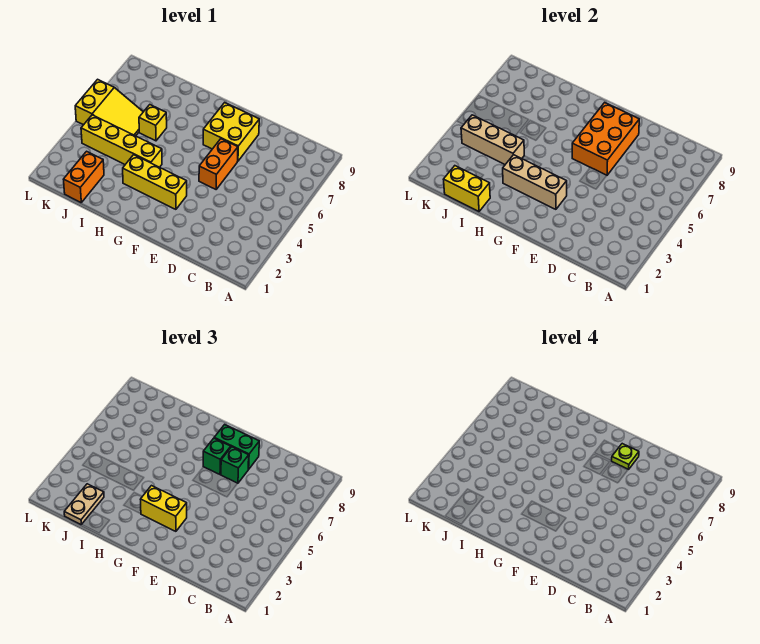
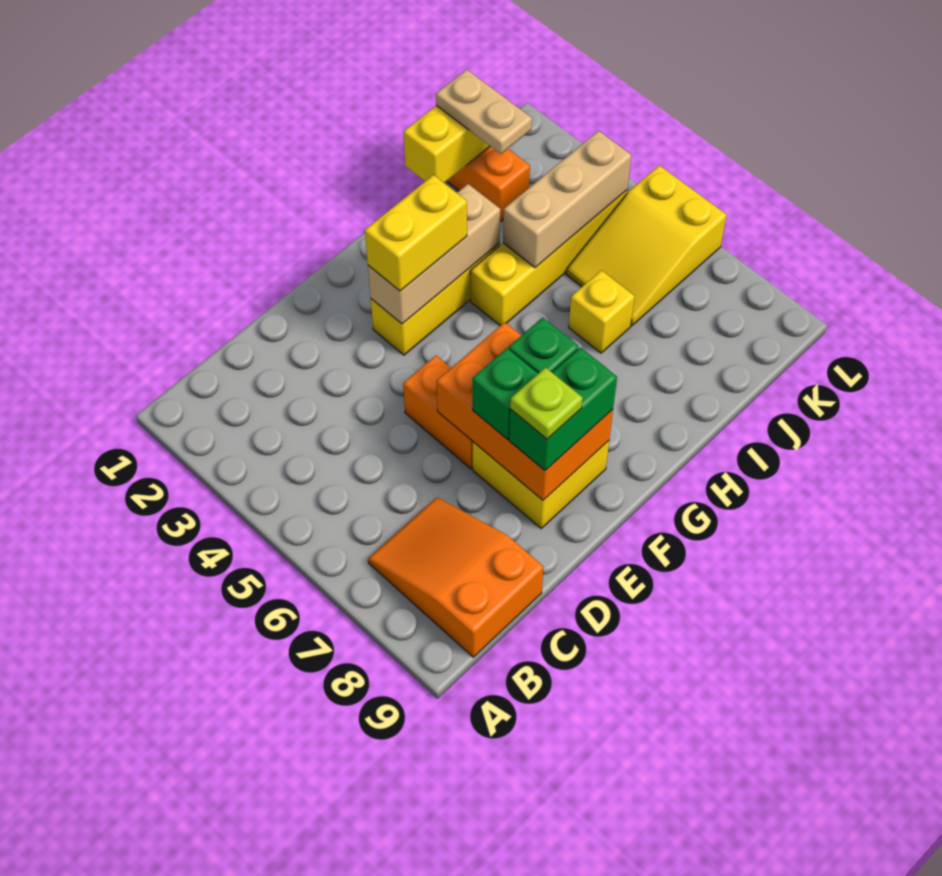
none -> orange 2x3 slope [368,497,543,657]

